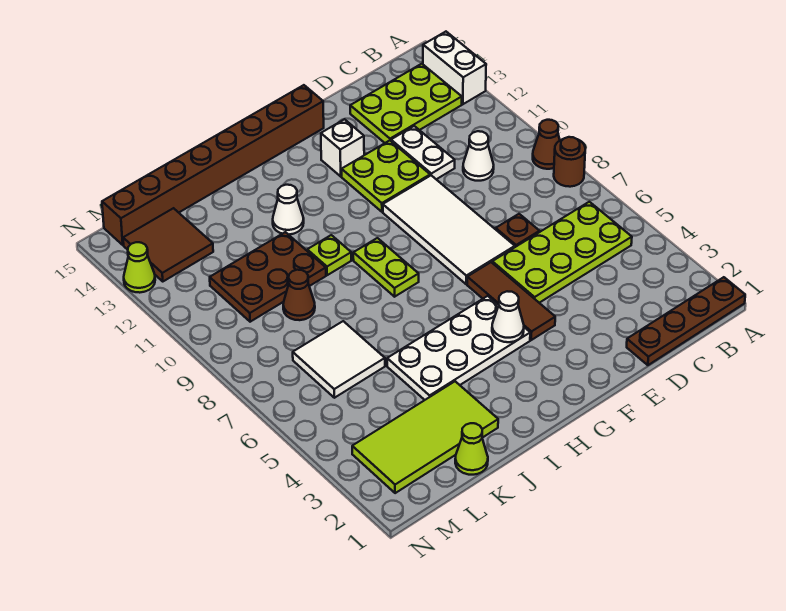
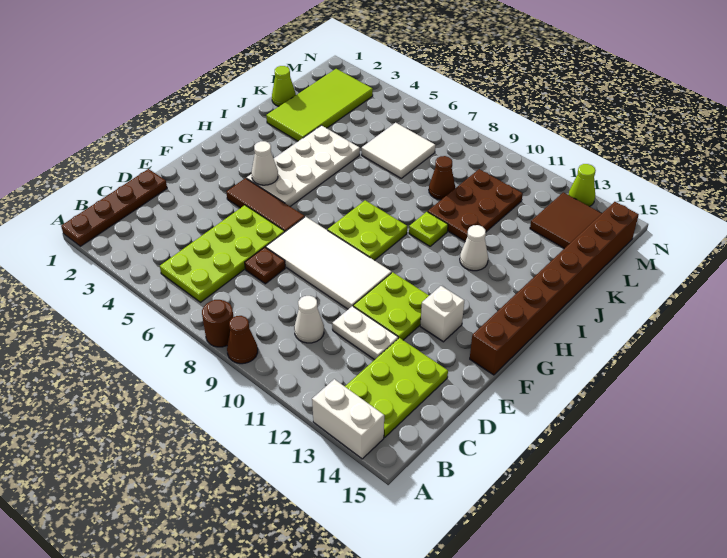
lime 1x2 plate [353,238,419,297] -> lime 2x2 plate [328,200,407,260]

